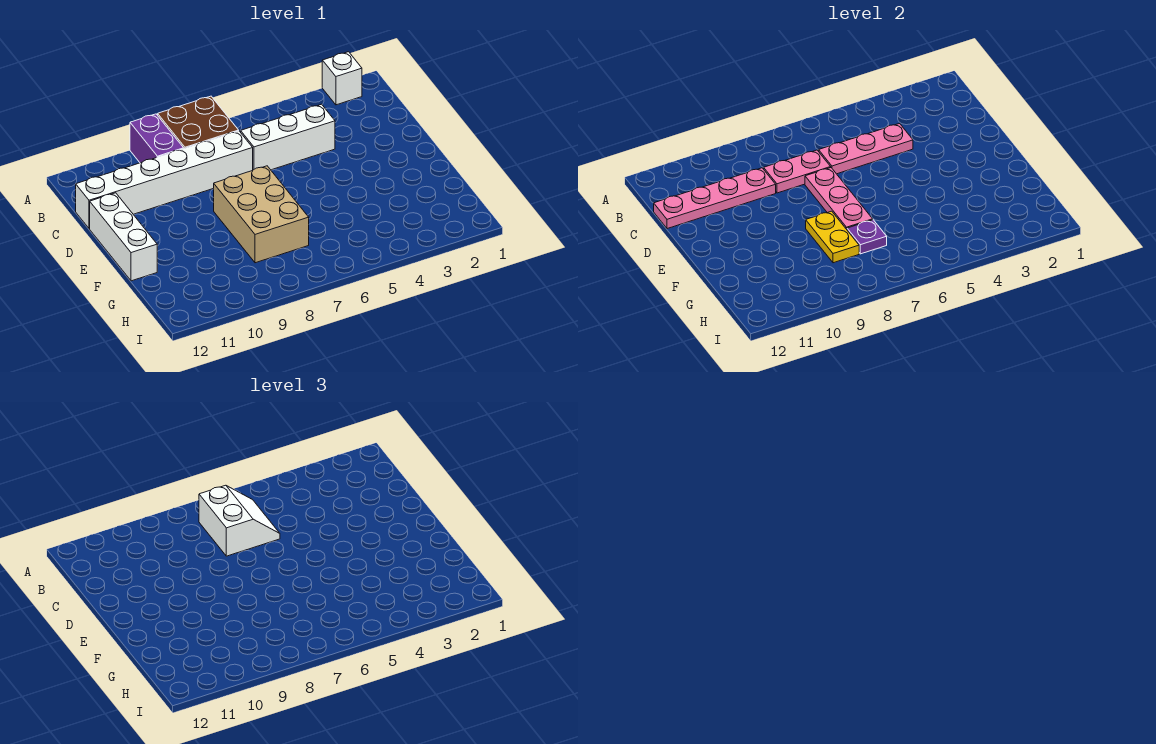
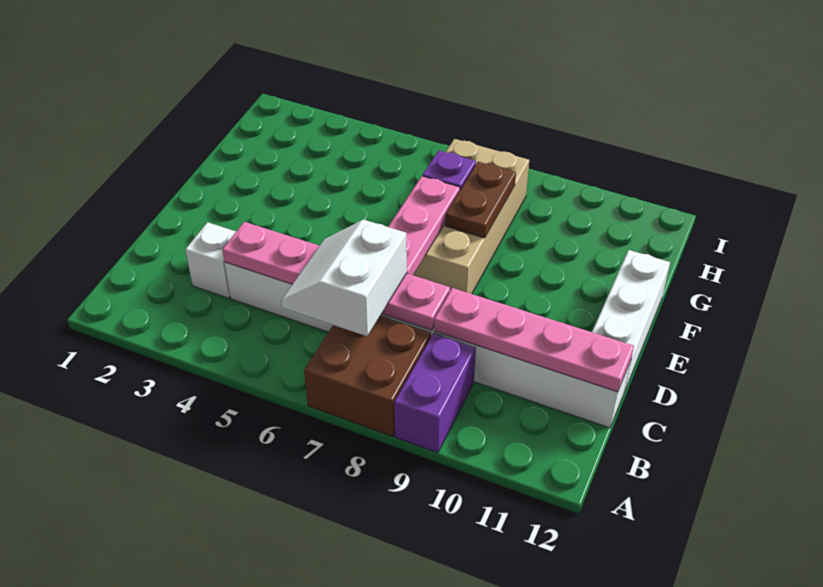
white 1x1 brick [322,52,362,105] -> white 1x1 brick moved to [185,222,236,298]
tan 2x3 brick [214,166,309,263] -> tan 2x4 brick [413,139,529,294]
yellow 1x2 plate [806,211,859,263] -> brown 1x2 plate [445,162,516,238]

